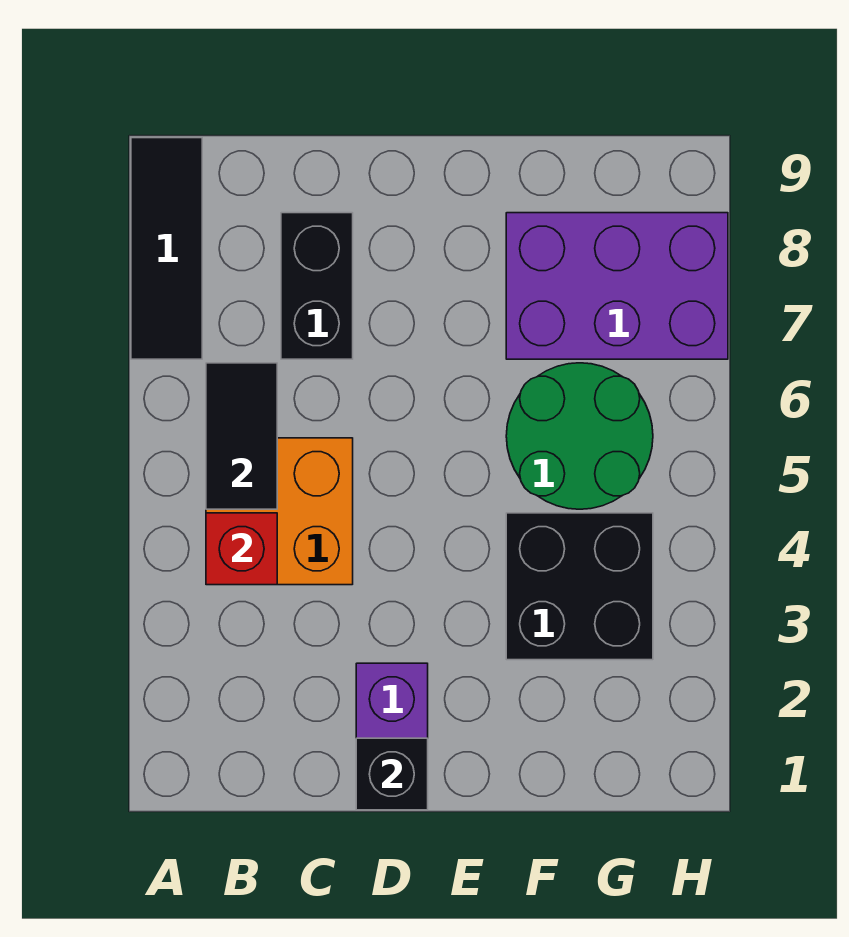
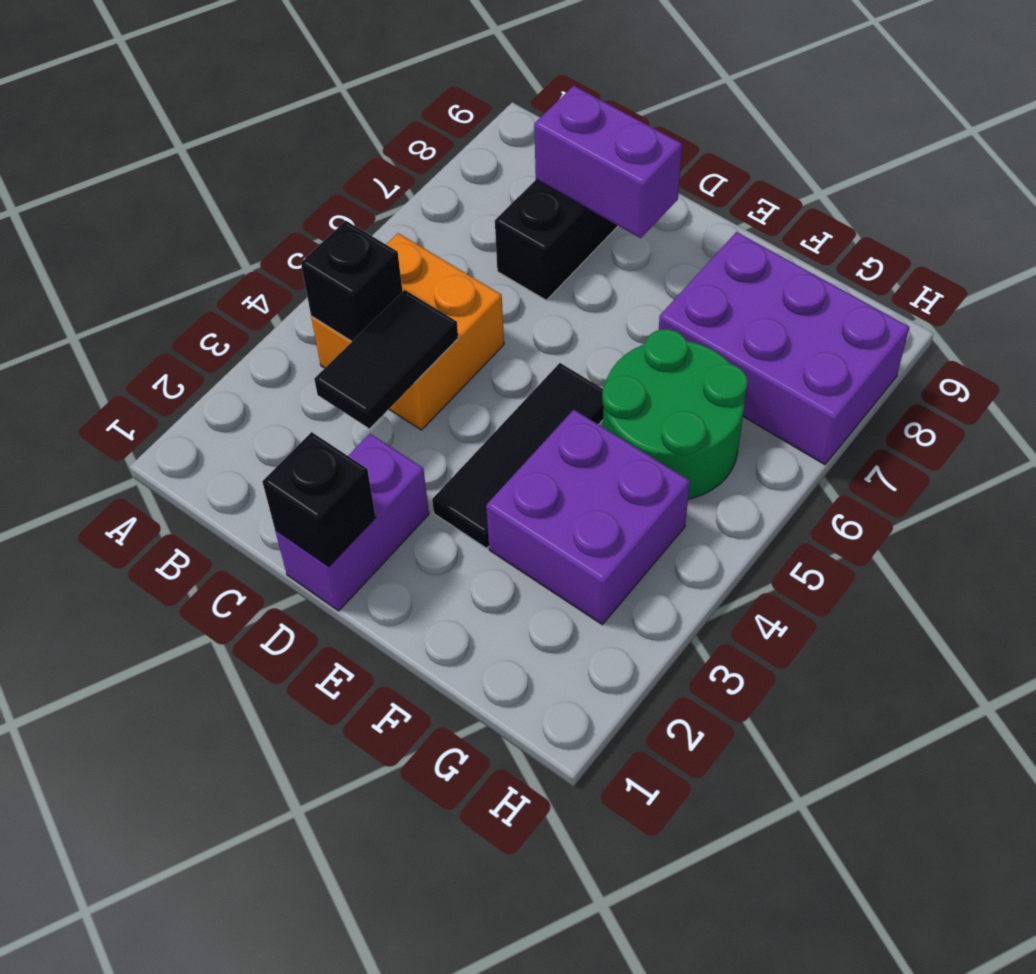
black 1x3 tile [131,138,202,359] -> black 1x3 tile moved to [432,363,604,548]
red 1x1 brick [206,513,277,585] -> black 1x1 brick [301,221,403,341]
black 1x2 tile [206,363,277,509] -> black 1x2 tile moved to [314,290,458,428]
none -> purple 1x2 brick [534,86,682,238]
black 2x2 brick [506,513,653,660] -> purple 2x2 brick [486,410,690,625]

